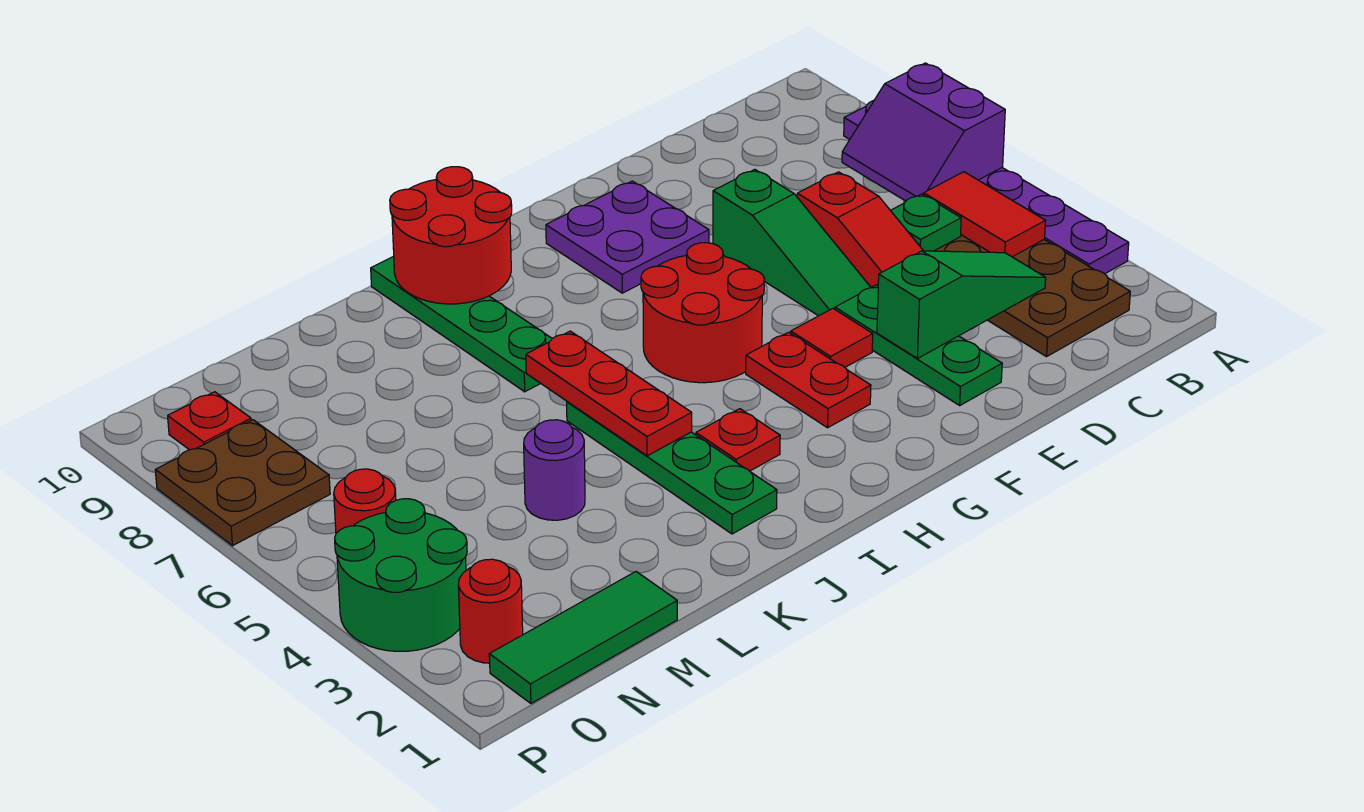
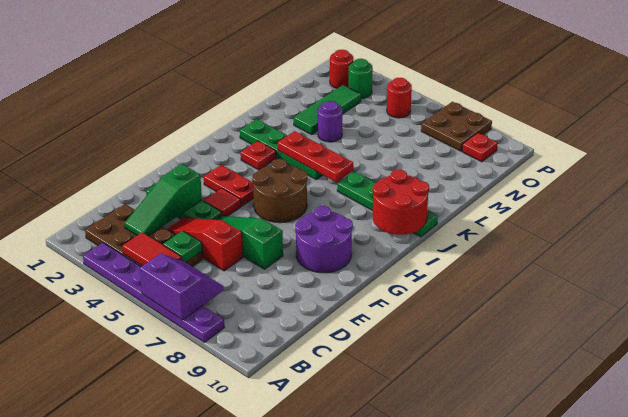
purple 2x2 plate [546,181,709,293] -> purple 2x2 round brick [295,206,353,273]
red 2x2 round brick [641,243,764,383] -> brown 2x2 round brick [252,159,307,223]
green 1x3 tile [489,572,677,703] -> green 1x3 tile moved to [294,85,361,135]
green 2x2 round brick [335,499,467,651] -> green 1x1 round brick [348,59,373,98]

